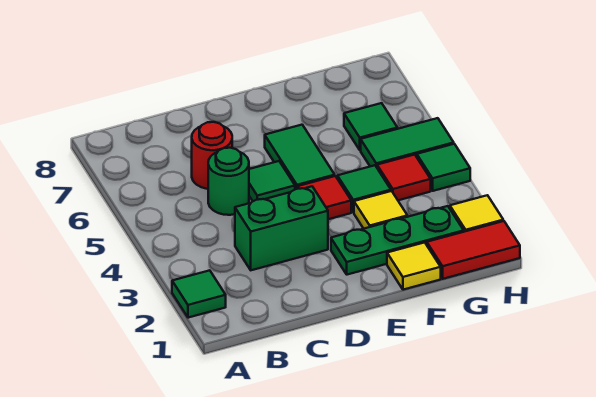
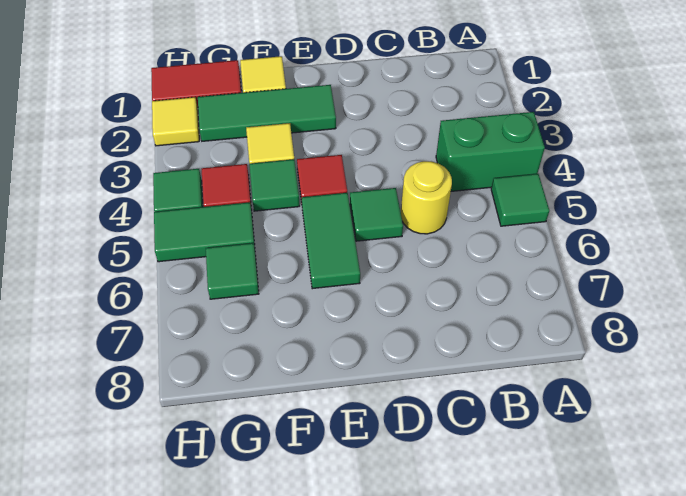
green 1x1 tile [172,270,226,318] -> green 1x1 tile moved to [491,174,549,226]
green 1x2 brick [235,186,328,270] -> green 1x2 brick moved to [436,112,545,191]
green 1x1 round brick [208,148,249,215] -> yellow 1x1 round brick [401,161,452,234]
red 1x1 round brick [192,122,232,189] -> none
green 1x3 plate [331,206,464,275] -> green 1x3 tile [198,85,336,141]

